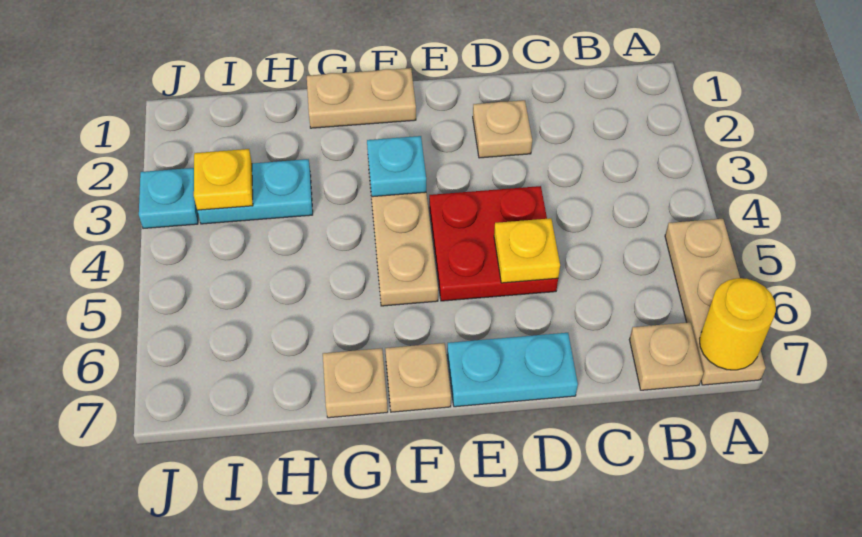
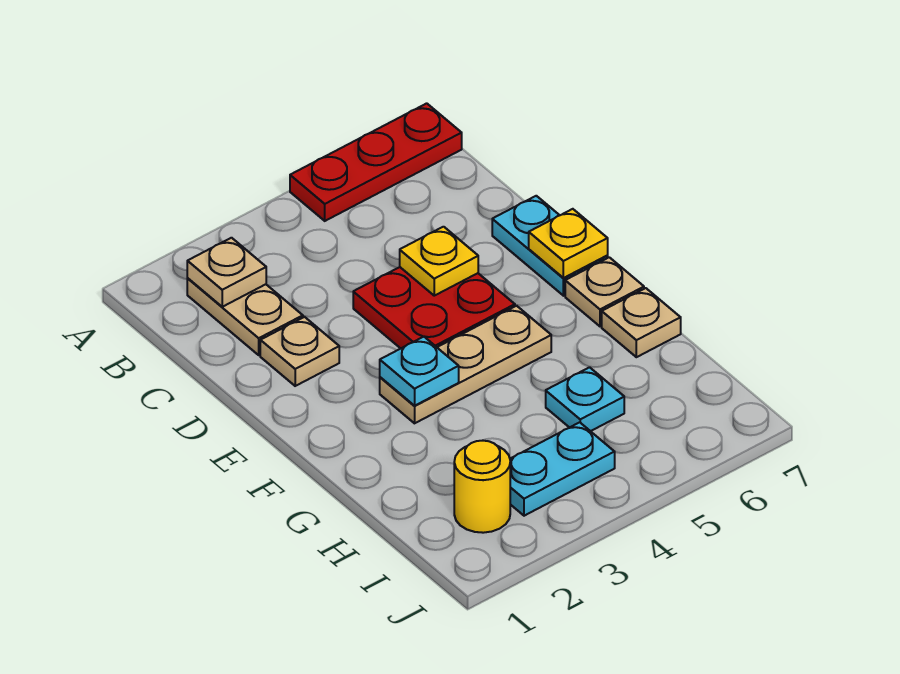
tan 1x3 plate [665,219,766,385] -> red 1x3 plate [290,103,462,221]
yellow 1x1 round brick [700,278,776,370] -> yellow 1x1 round brick moved to [454,440,510,533]
tan 1x1 plate [629,322,703,390] -> tan 1x1 plate moved to [187,238,266,307]
tan 1x2 plate [307,68,416,128] -> tan 1x2 plate moved to [187,279,303,355]
cyan 1x2 plate [198,159,313,224] -> cyan 1x2 plate turned to [510,422,615,516]
yellow 1x1 plate [194,149,253,210] -> yellow 1x1 plate moved to [529,209,608,278]
cyan 1x1 plate [139,168,198,229] -> cyan 1x1 plate moved to [546,367,624,431]

